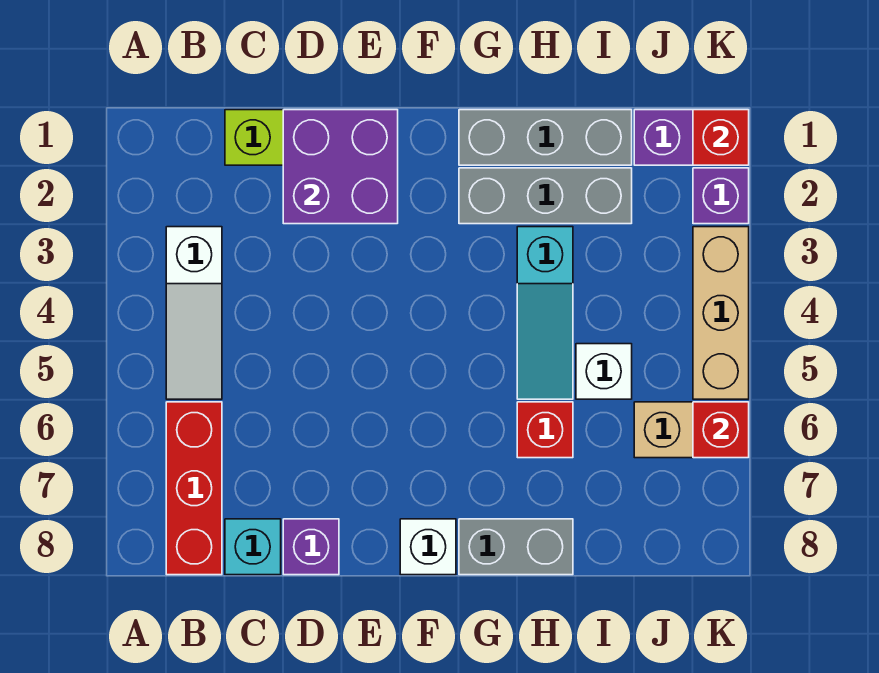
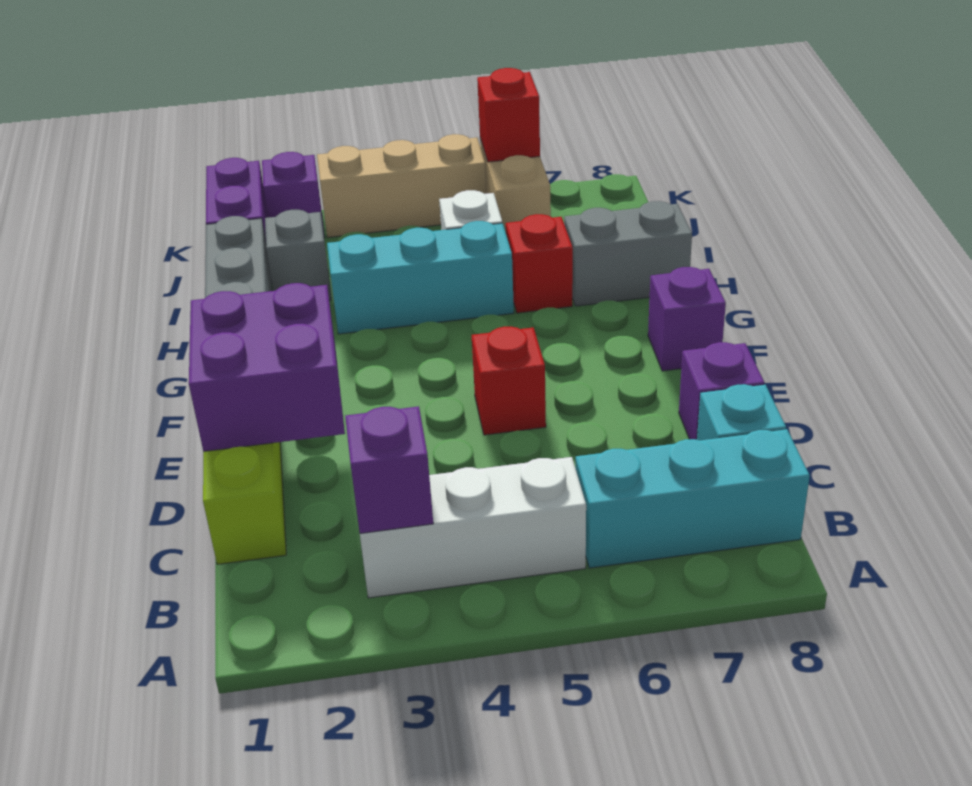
white 1x3 slope [166,227,222,399] -> white 1x3 brick [360,457,586,598]
none -> purple 1x1 brick [345,406,433,533]
red 1x3 brick [166,402,222,575] -> cyan 1x3 brick [576,429,810,568]
white 1x1 brick [400,519,456,575] -> purple 1x1 brick [648,267,726,371]
grey 1x3 brick [459,168,632,224] -> grey 1x1 brick [265,210,331,300]
grey 1x2 brick [459,519,573,575] -> grey 1x2 brick turned to [564,201,692,306]
cyan 1x3 slope [517,227,573,399] -> cyan 1x3 brick [327,221,514,334]
red 1x1 brick [693,110,749,165] -> red 1x1 brick moved to [472,327,546,435]

